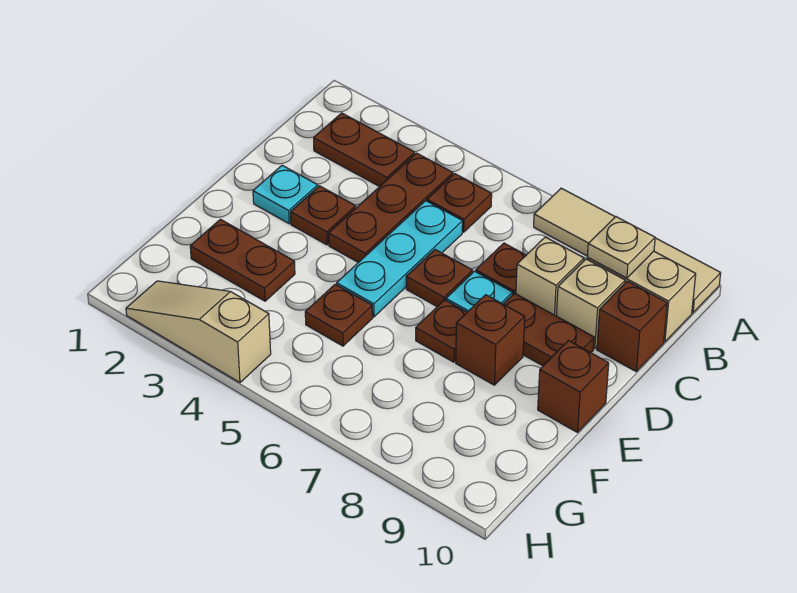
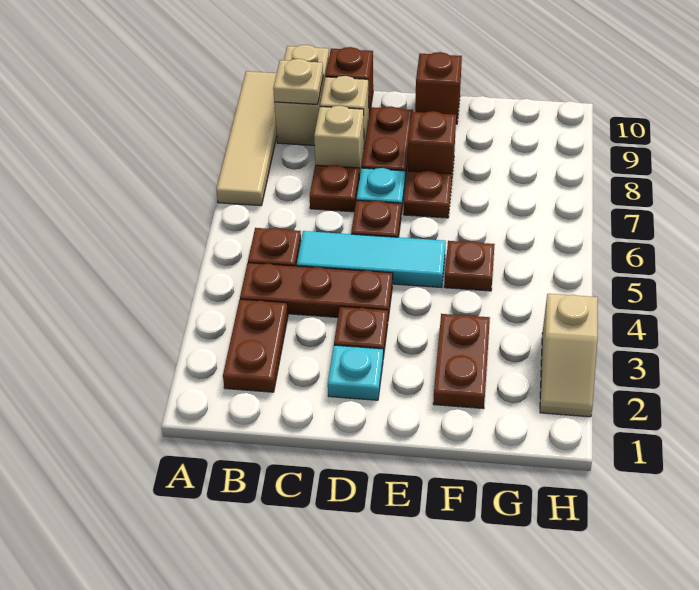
cyan 1x3 plate [337,201,463,317] -> cyan 1x3 tile [297,231,446,288]
tan 1x3 slope [126,281,271,383] -> tan 1x2 slope [540,294,598,417]

